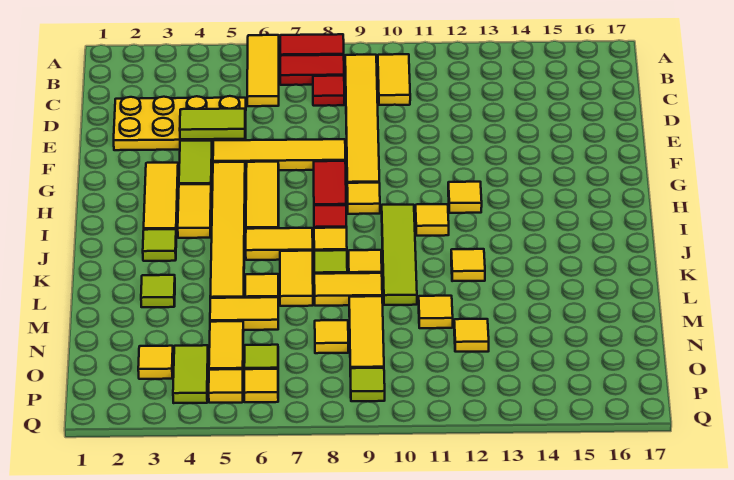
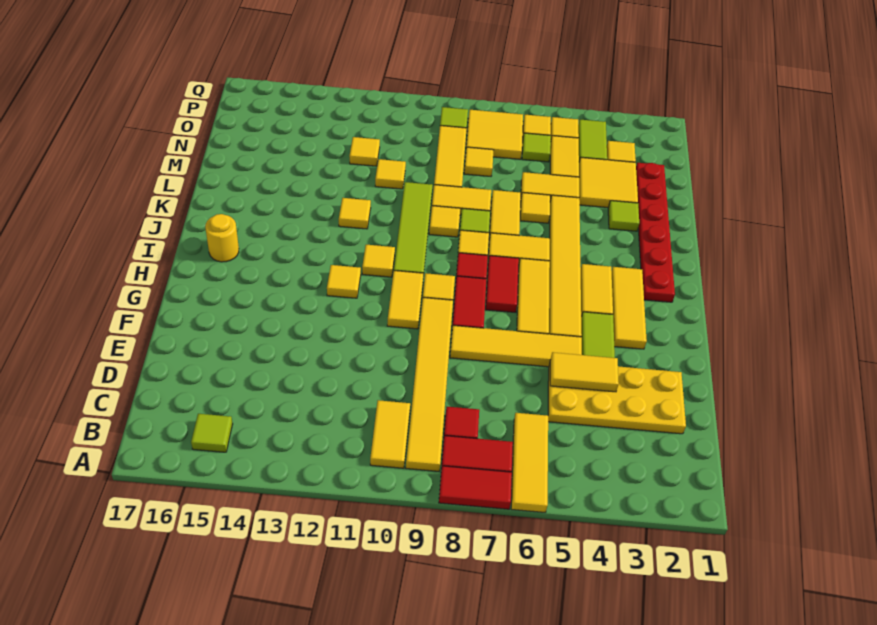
lime 1x2 tile [180,109,245,139] -> yellow 1x2 tile [550,352,619,392]
none -> yellow 1x2 tile [387,271,424,329]
none -> red 1x2 tile [486,256,519,313]
none -> red 1x6 plate [636,163,675,302]
none -> yellow 1x1 round brick [205,214,239,262]
lime 1x1 tile [143,229,176,261] -> lime 1x1 tile moved to [191,414,233,452]
none -> yellow 2x2 tile [579,157,638,208]
none -> yellow 2x2 tile [466,110,523,159]

